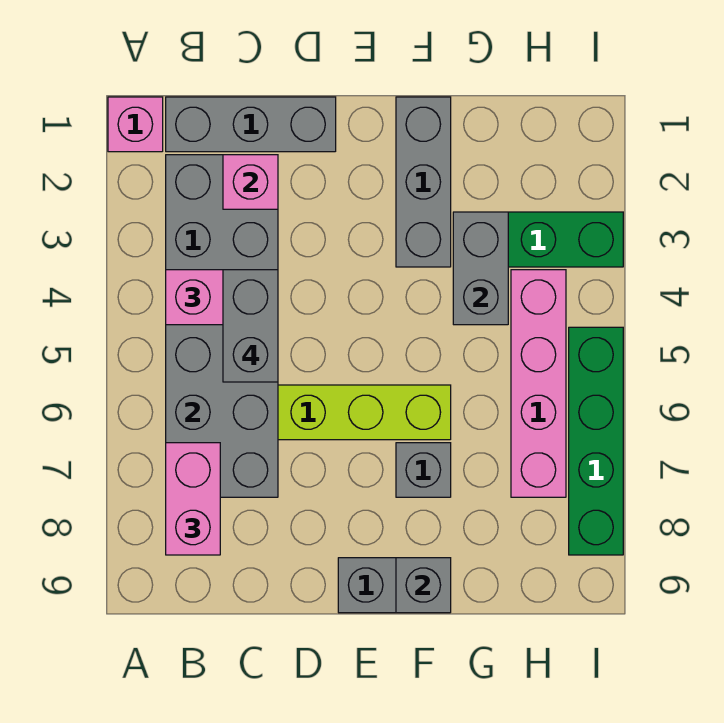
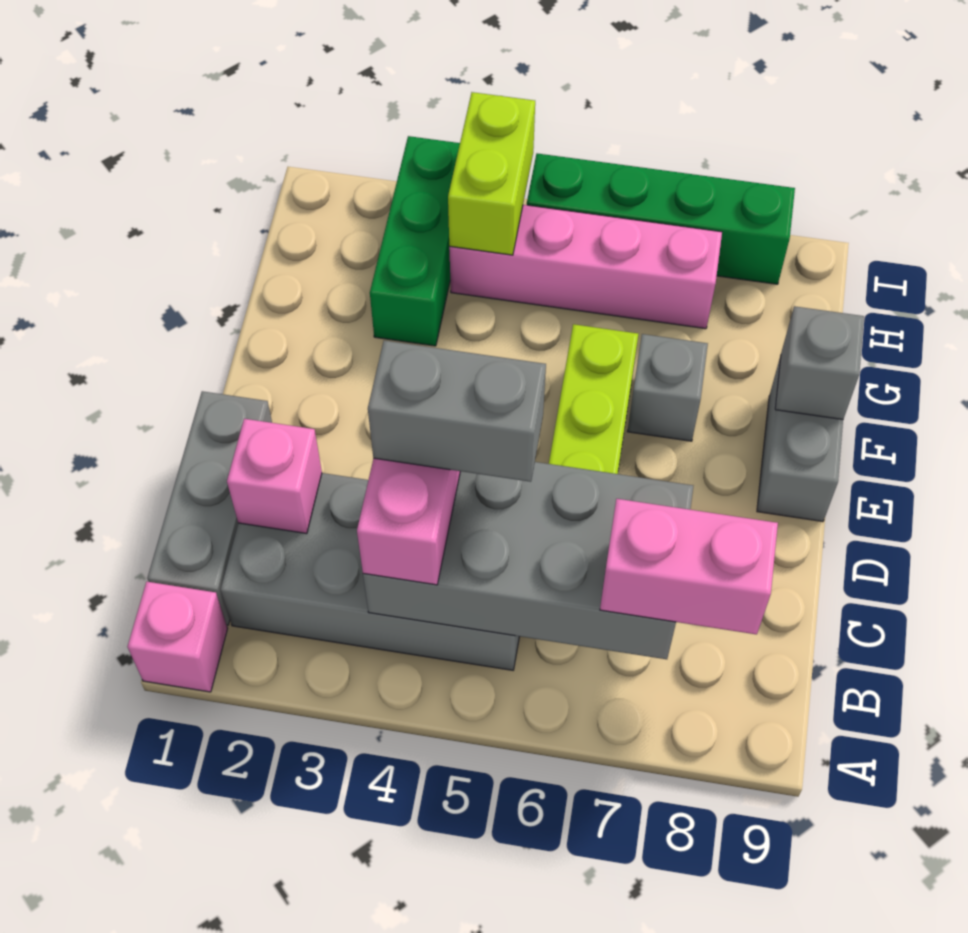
grey 1x3 brick [396,97,451,267] -> none
grey 1x2 brick [453,212,508,325] -> none
none -> lime 1x2 brick [448,92,535,255]

